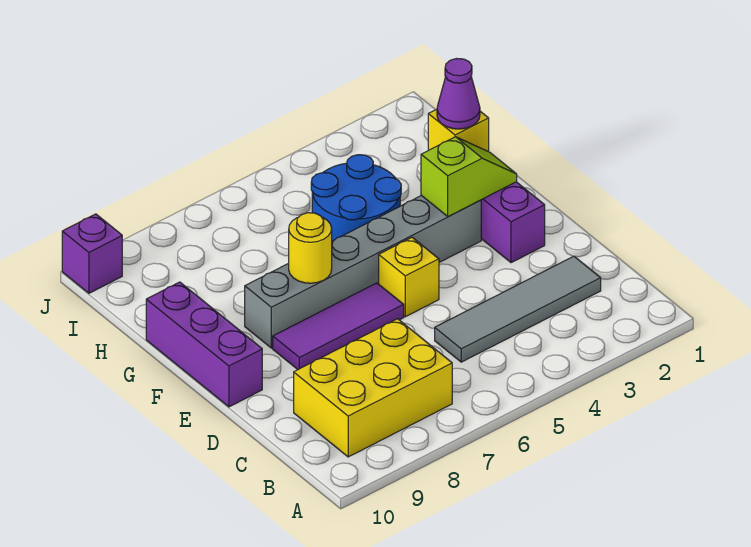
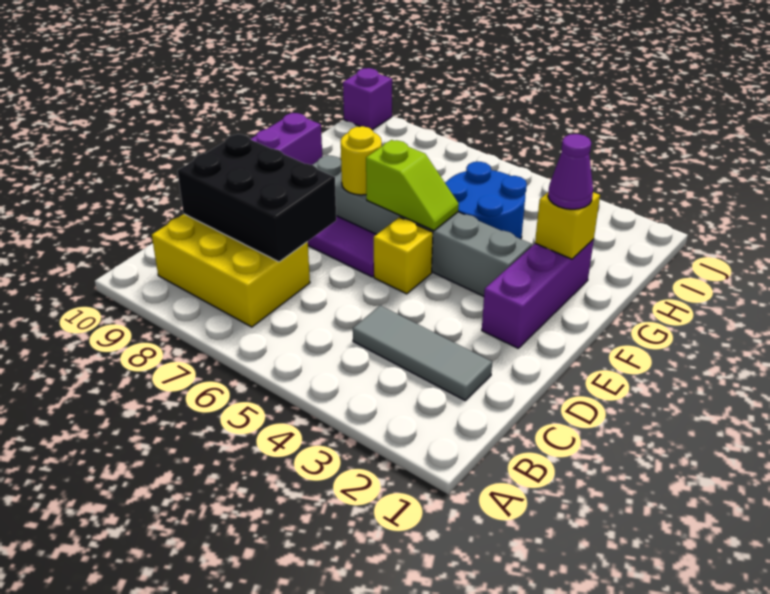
grey 1x4 tile [435,256,601,362] -> grey 1x3 tile [353,305,492,400]
none -> black 2x3 brick [178,134,336,262]
lime 1x2 slope [421,137,517,216] -> lime 1x2 slope moved to [366,140,459,231]

